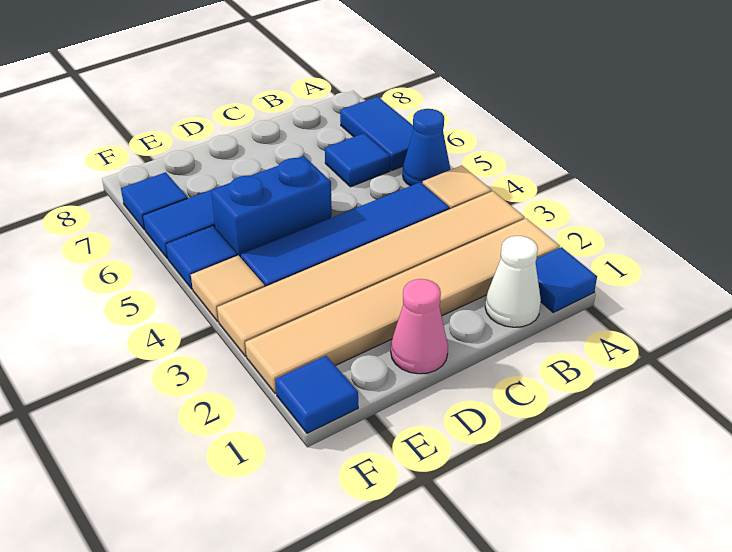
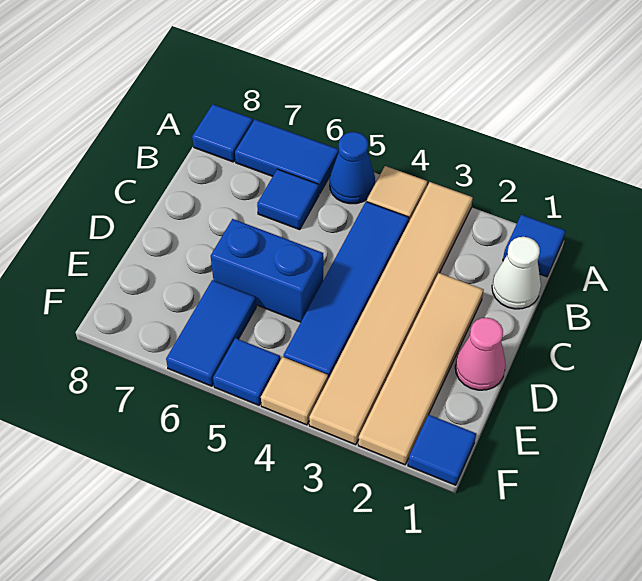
tan 1x6 tile [245,218,560,394] -> tan 1x4 tile [358,273,483,465]
blue 1x2 brick [211,156,332,258] -> blue 1x2 brick turned to [211,219,323,322]
blue 1x1 tile [121,172,188,230] -> blue 1x1 tile moved to [192,104,253,162]

